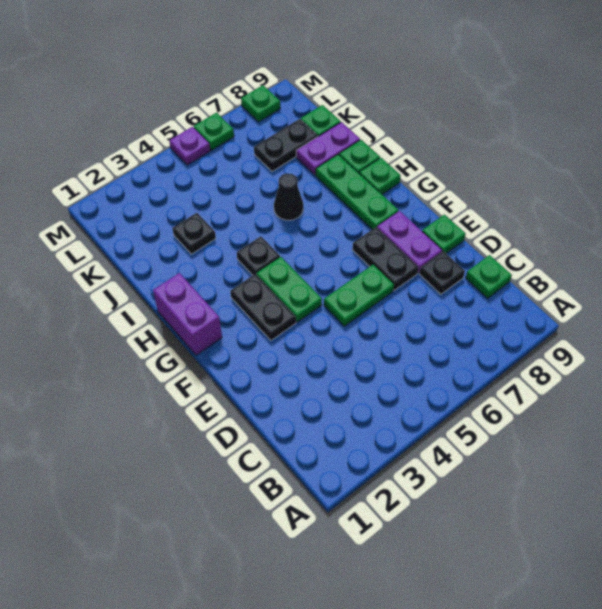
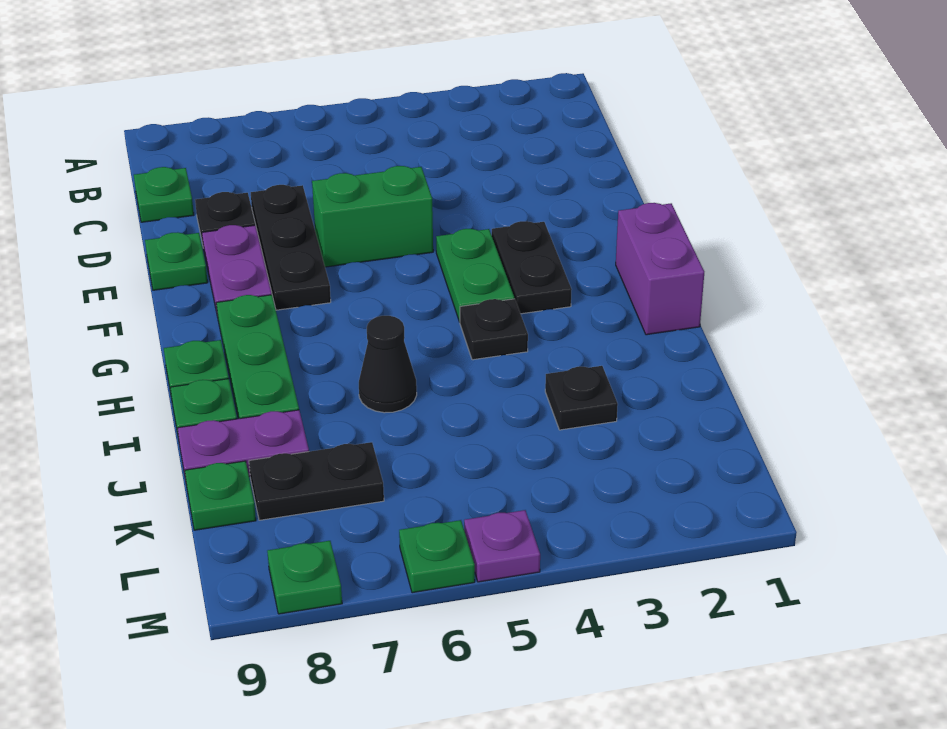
green 1x2 plate [324,265,394,326] -> green 1x2 brick [312,166,433,267]
black 1x2 plate [352,227,418,290] -> black 1x3 plate [251,185,331,310]

